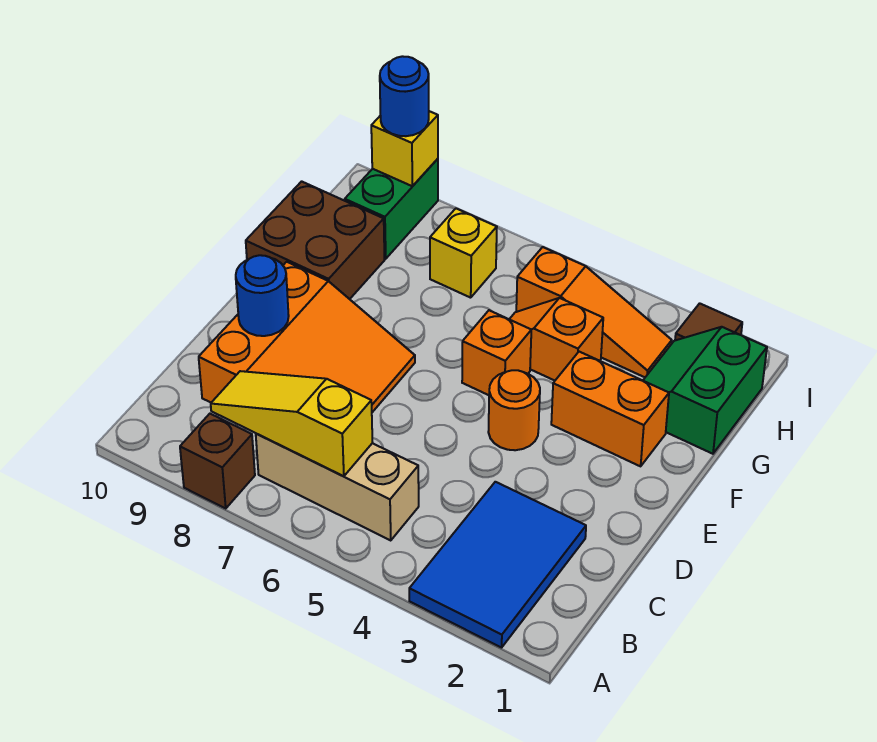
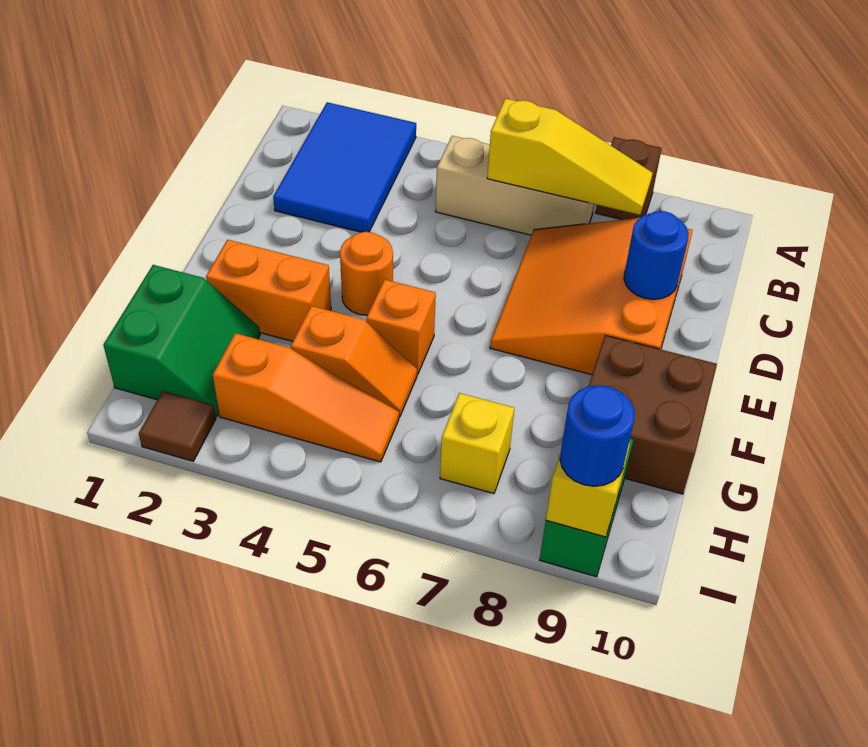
orange 1x3 slope [516,247,672,377] -> orange 1x3 slope turned to [213,333,399,462]

